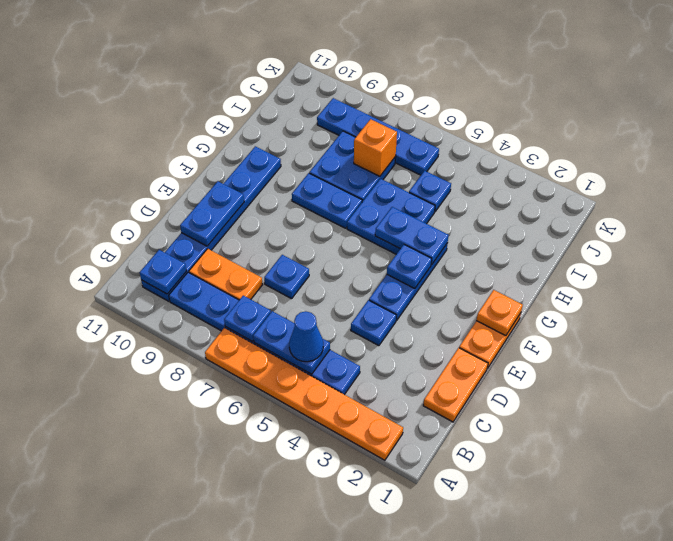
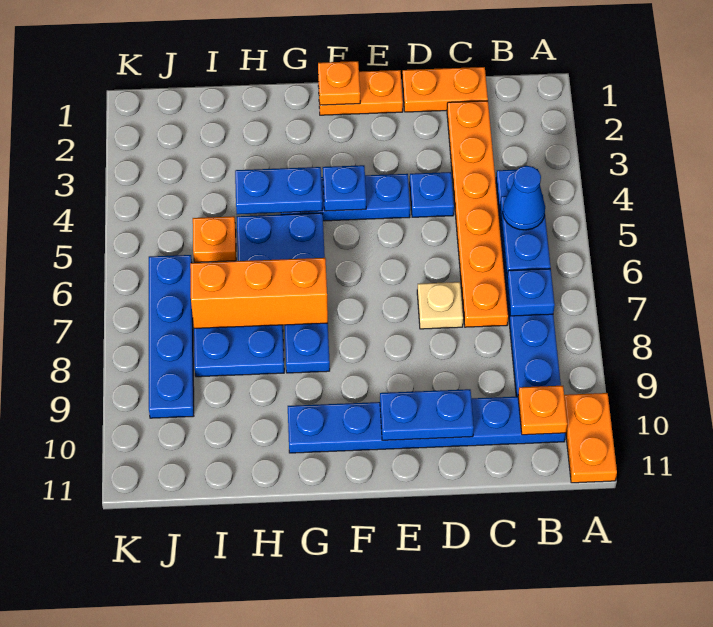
orange 1x6 plate [205,328,403,460] -> orange 1x6 plate moved to [447,101,508,327]
blue 1x1 plate [140,250,186,294] -> orange 1x1 plate [518,386,567,435]
orange 1x2 plate [189,249,263,300] -> orange 1x2 plate moved to [564,393,617,483]
blue 1x1 plate [264,255,309,299] -> tan 1x1 plate [417,282,463,329]
blue 1x2 plate [375,207,449,265] -> blue 1x2 plate turned to [235,167,322,214]
blue 1x1 plate [409,171,451,211] -> orange 1x1 plate [193,216,236,262]
orange 1x1 brick [354,119,397,176] -> orange 1x3 brick [190,258,328,328]

